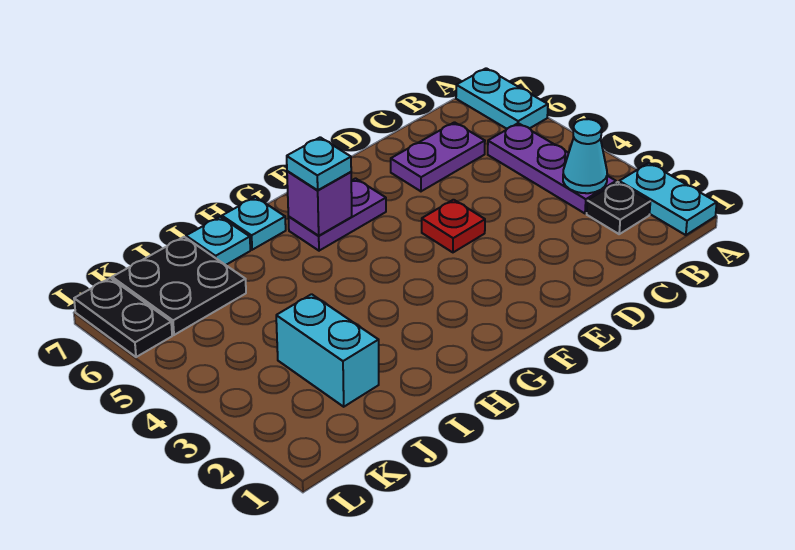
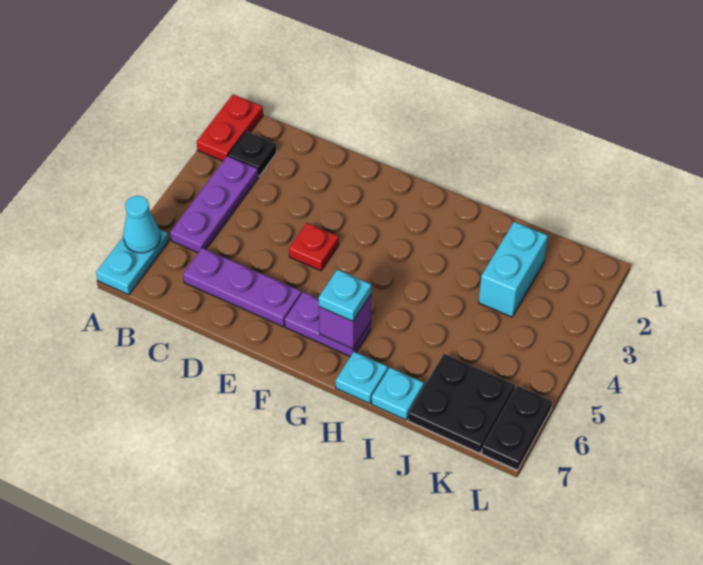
cyan 1x2 plate [619,163,717,235] -> red 1x2 plate [197,94,263,161]
cyan 1x1 cone [563,119,607,193] -> cyan 1x1 cone moved to [123,196,161,253]
purple 1x2 plate [391,122,485,191] -> purple 1x3 plate [183,248,301,327]

